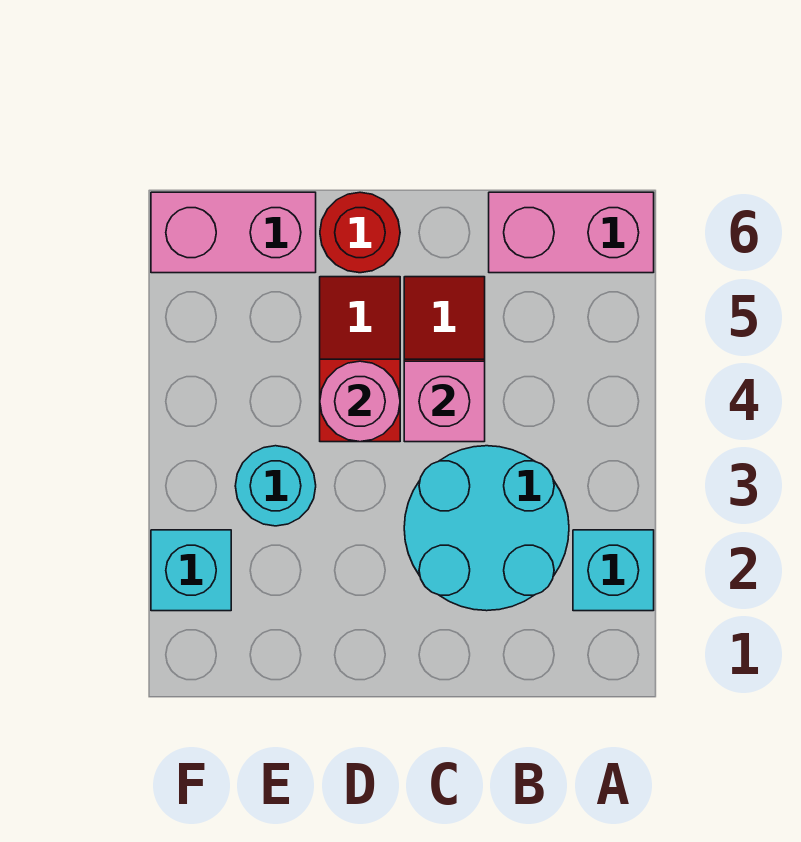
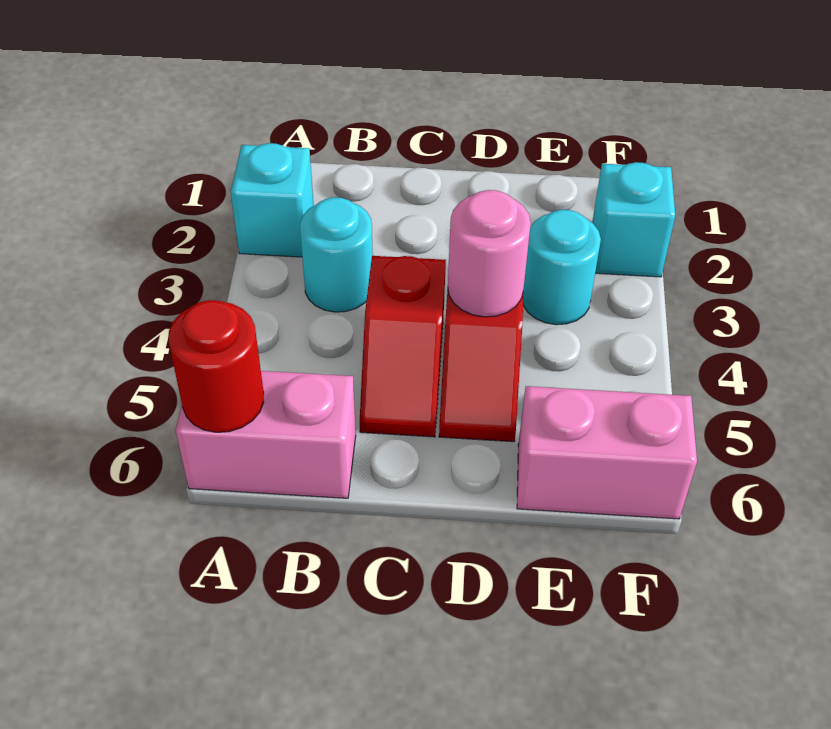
cyan 2x2 round brick [404,446,569,611] -> cyan 1x1 round brick [300,197,373,312]
pink 1x1 brick [404,361,485,442] -> none
red 1x1 round brick [320,192,400,273] -> red 1x1 round brick moved to [168,300,264,432]

